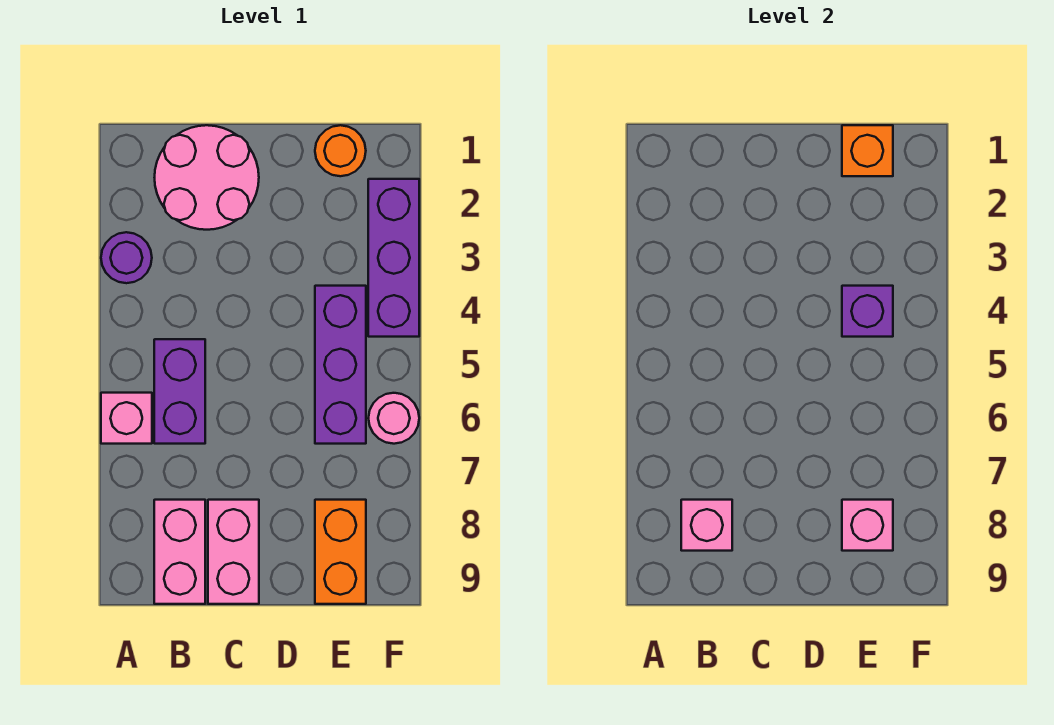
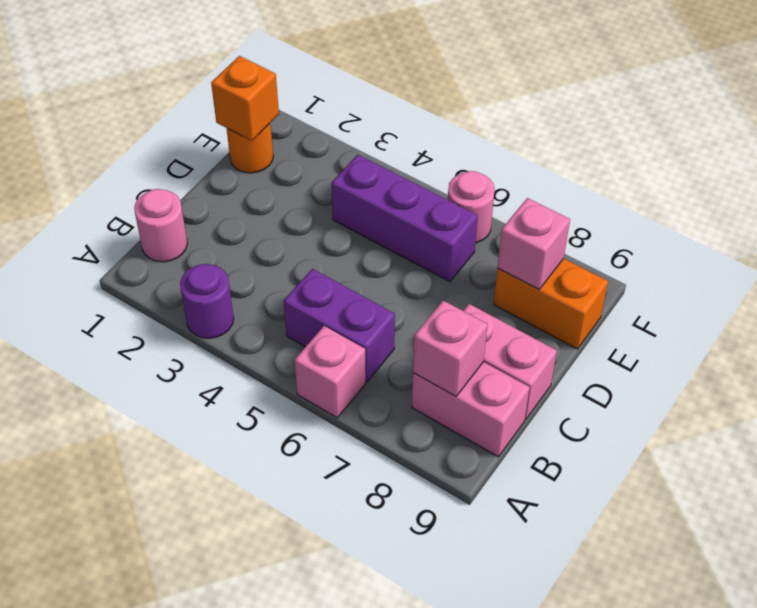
pink 2x2 round brick [155,125,259,230] -> pink 1x1 round brick [134,189,187,262]
purple 1x1 brick [842,286,893,337] -> none
purple 1x3 brick [368,179,419,337] -> none

